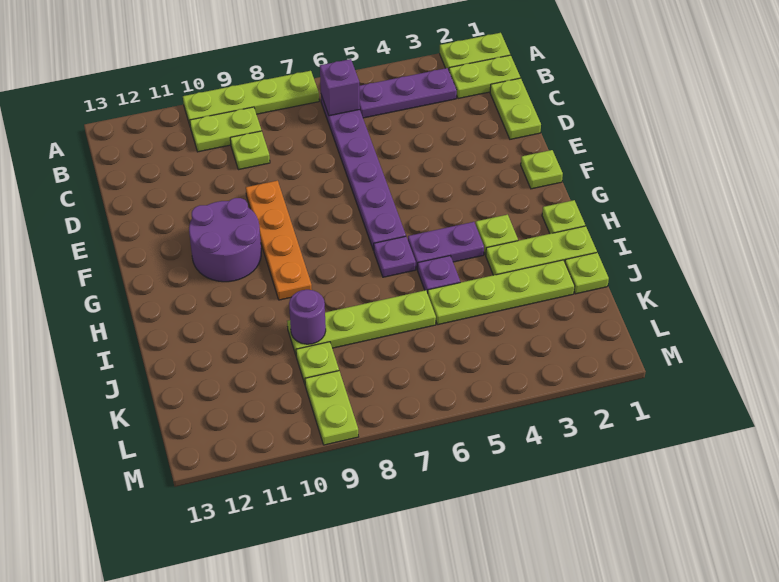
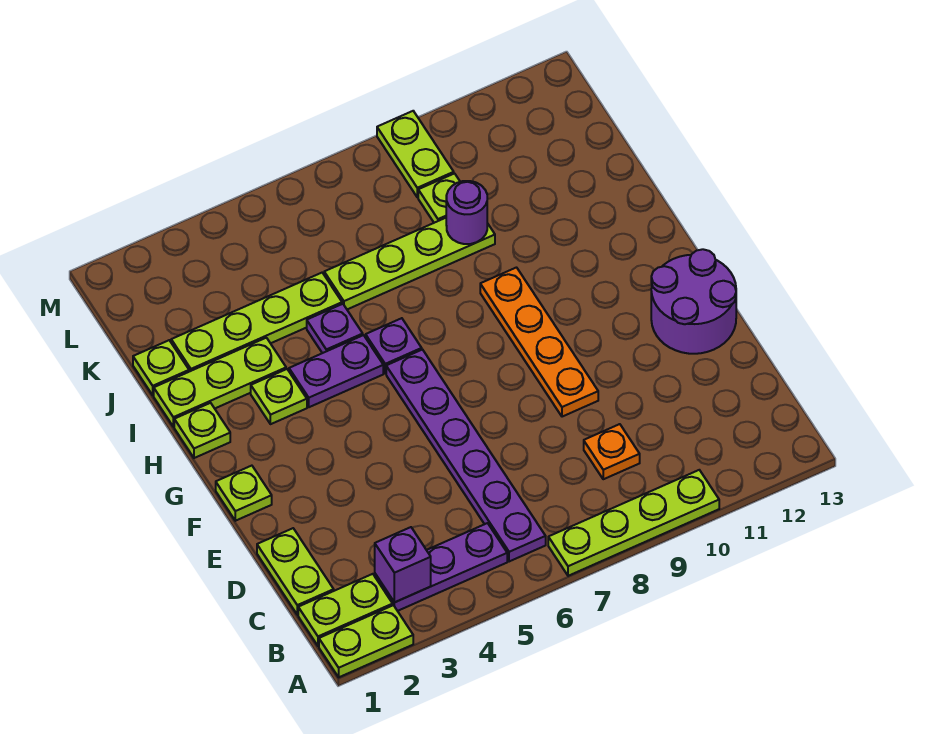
purple 1x1 brick [320,59,360,116] -> purple 1x1 brick moved to [375,527,431,602]
lime 1x2 plate [190,107,261,152] -> none
lime 1x1 plate [230,131,270,170] -> orange 1x1 plate [584,424,640,479]
purple 2x2 round brick [189,198,261,282] -> purple 2x2 round brick moved to [651,249,736,354]

